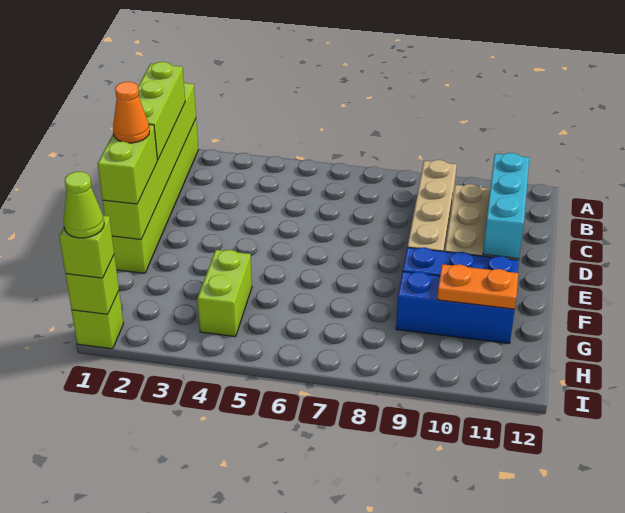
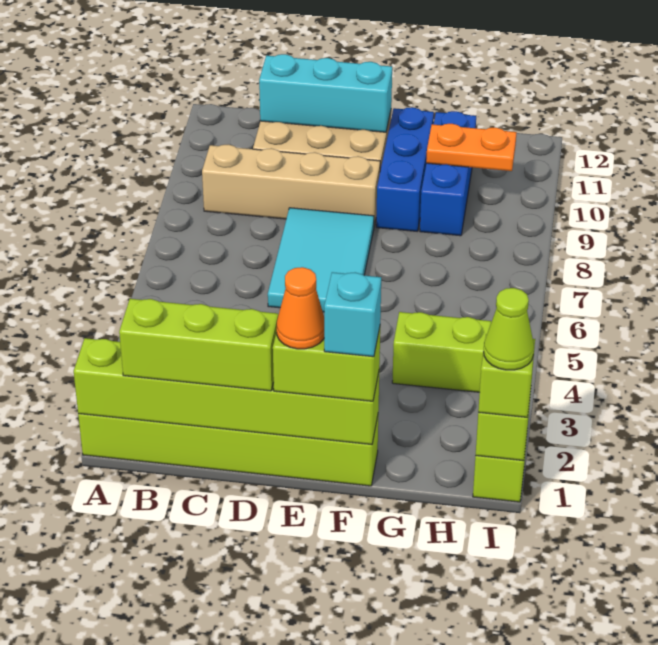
none -> cyan 2x3 tile [268,208,374,312]
none -> cyan 1x1 brick [324,272,381,357]
orange 1x2 plate [437,264,518,309] -> orange 1x2 plate turned to [426,124,517,171]

